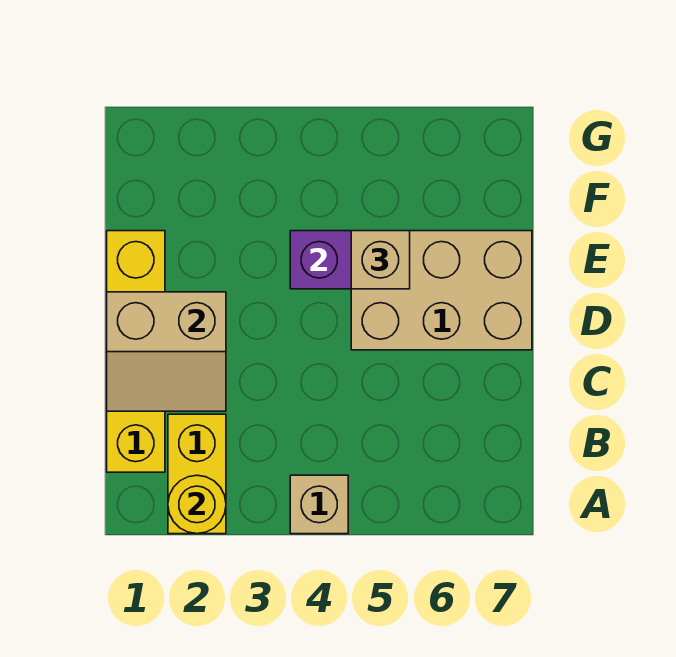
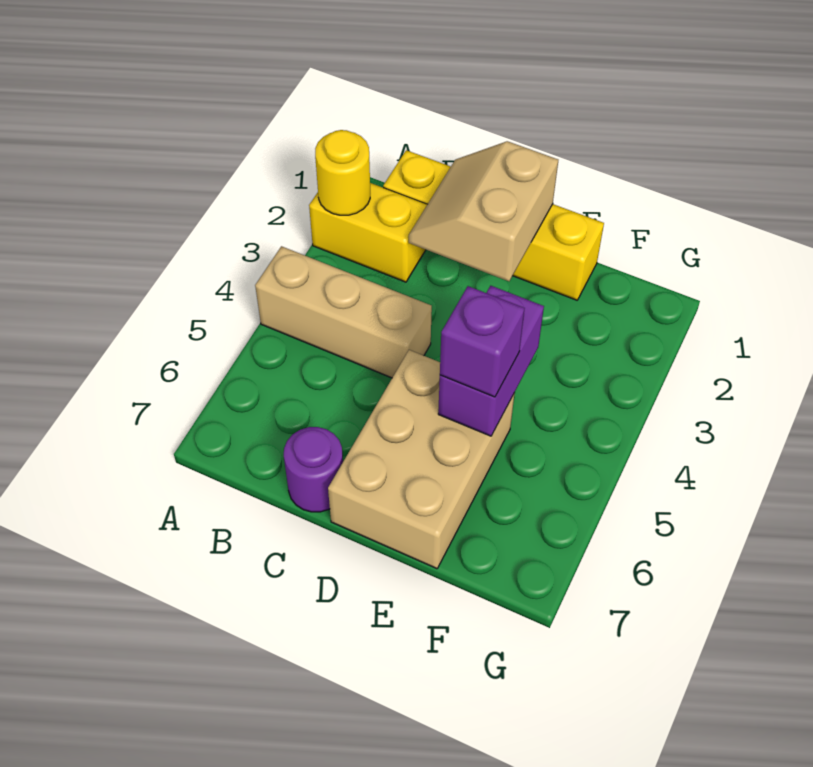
tan 1x1 brick [290,475,348,534] -> tan 1x3 brick [255,246,432,378]
none -> purple 1x1 round brick [284,427,343,512]
tan 1x1 brick [351,231,410,289] -> purple 1x1 brick [440,286,525,397]

